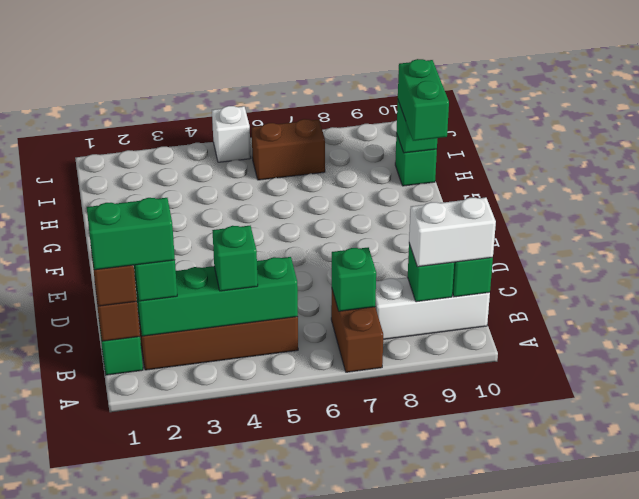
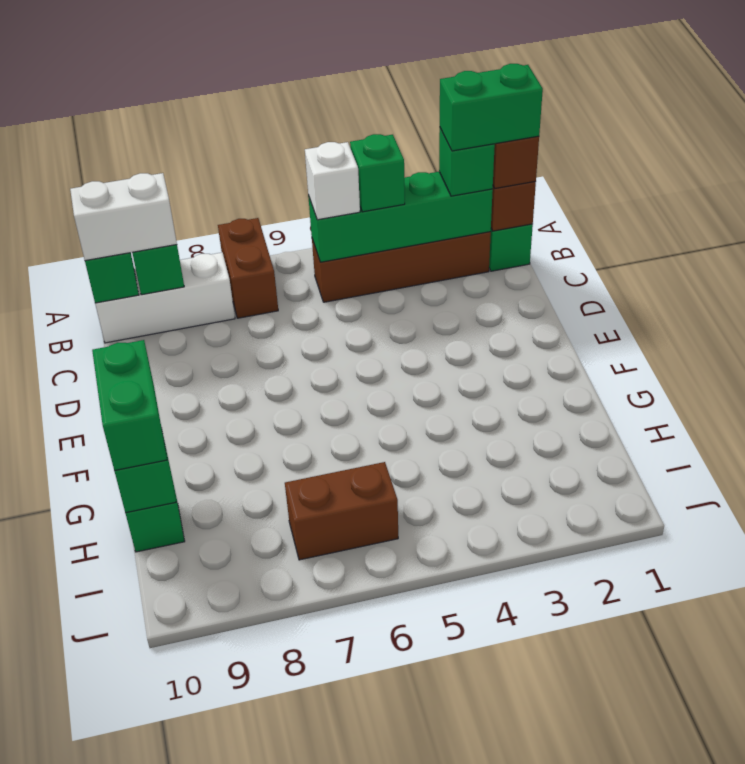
green 1x1 brick [332,247,376,311] -> none
white 1x1 brick [212,106,251,162] -> white 1x1 brick moved to [305,142,360,220]

